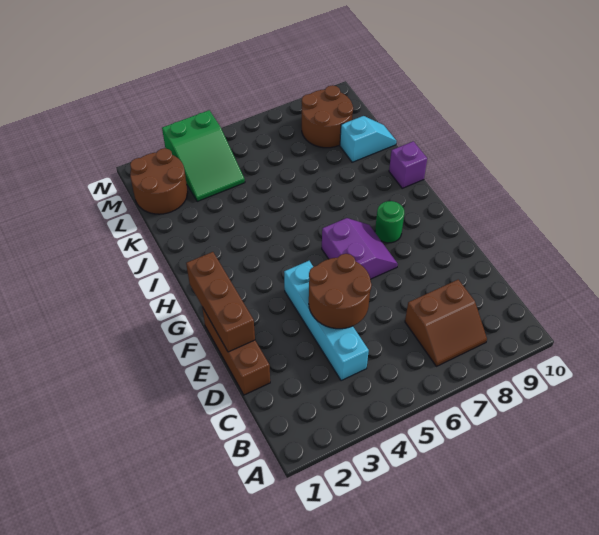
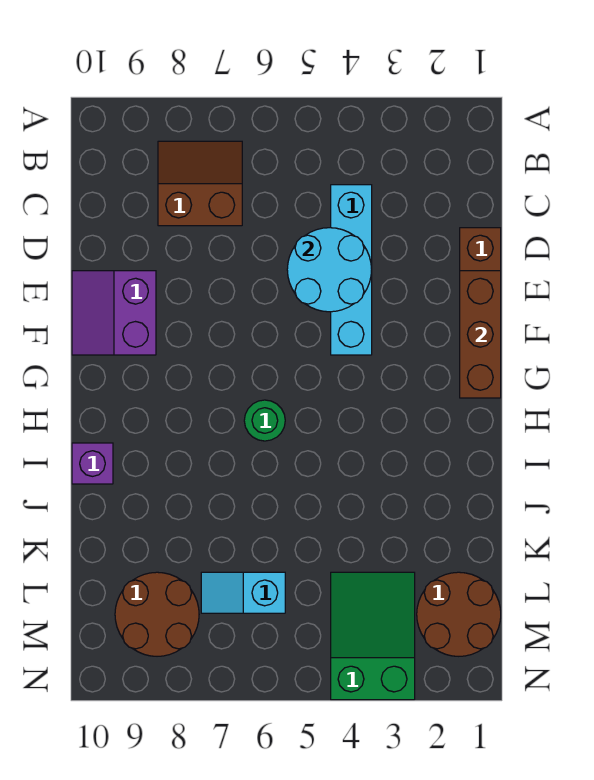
brown 2x2 round brick [309,254,372,329] -> cyan 2x2 round brick [287,228,372,312]
purple 2x2 slope [322,218,398,279] -> purple 2x2 slope moved to [72,271,156,355]
green 1x1 round brick [375,201,404,243] -> green 1x1 round brick moved to [244,400,285,441]
cyan 1x2 slope [340,116,396,162] -> cyan 1x2 slope moved to [201,572,285,613]

